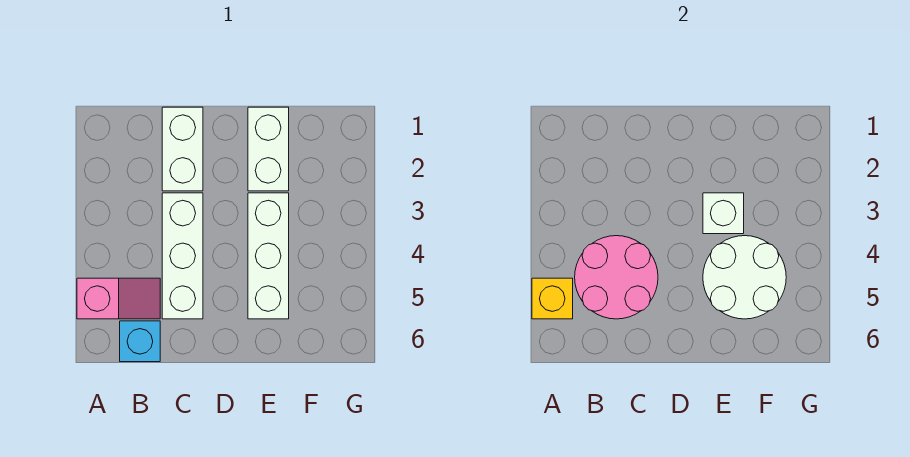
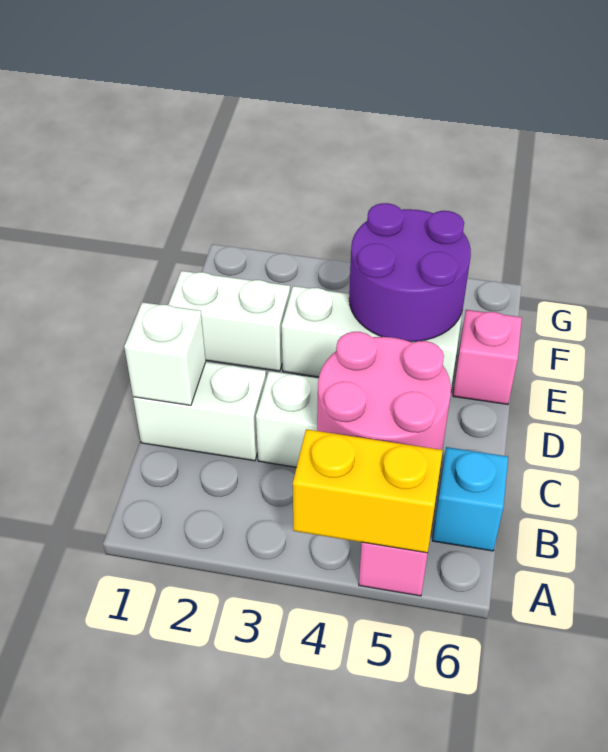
yellow 1x1 brick [532,278,573,319] -> yellow 1x2 brick [293,429,443,553]
white 1x1 brick [703,193,744,234] -> white 1x1 brick moved to [124,302,206,405]
white 2x2 round brick [703,236,786,319] -> purple 2x2 round brick [349,203,471,342]
none -> pink 1x1 brick [453,310,522,404]

